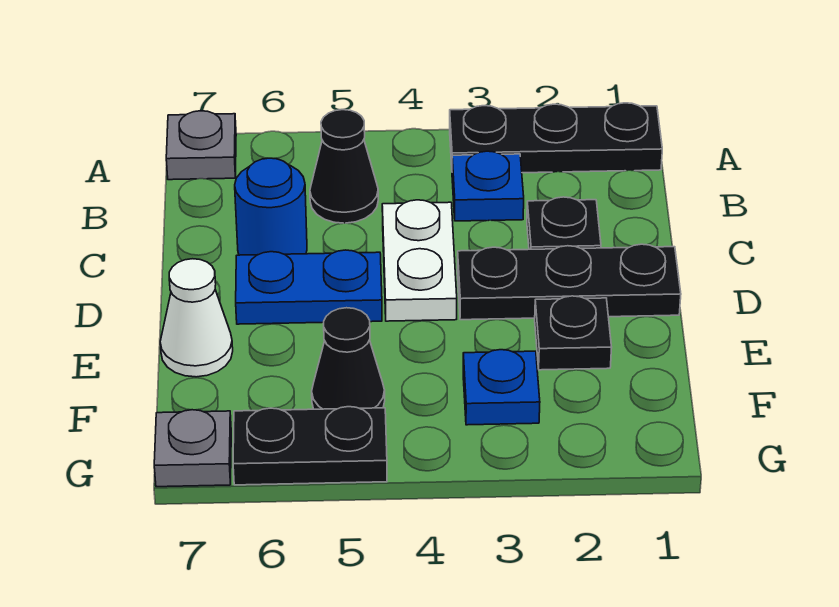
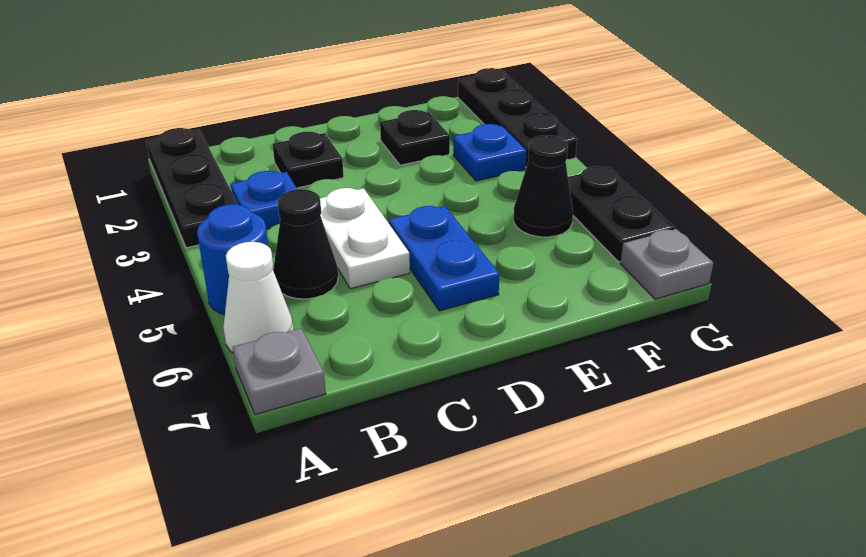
white 1x2 plate [382,200,457,321] -> white 1x2 plate turned to [320,188,410,289]
blue 1x1 round brick [235,158,307,255] -> blue 1x1 round brick moved to [197,204,268,315]
black 1x3 plate [457,244,681,320] -> black 1x3 plate moved to [458,68,577,167]
white 1x1 cone [160,259,233,377] -> white 1x1 cone moved to [223,242,294,352]

